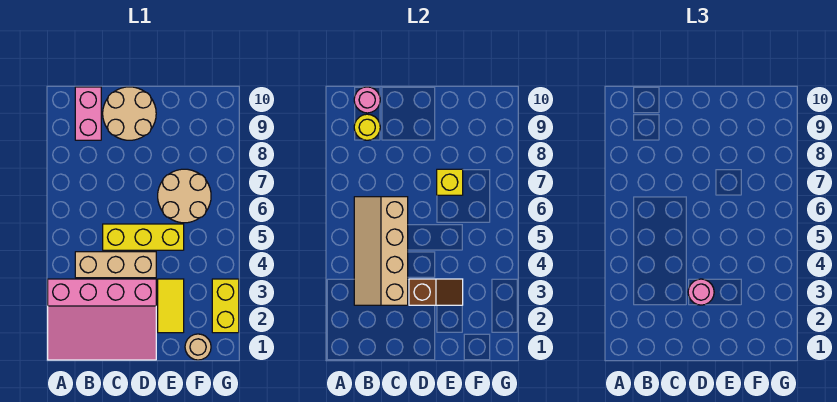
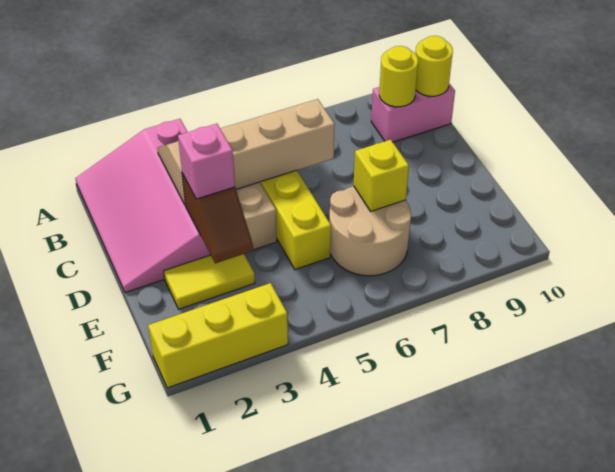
pink 1x1 round brick [354,87,380,113] -> yellow 1x1 round brick [416,36,453,96]
tan 2x2 round brick [103,87,156,140] -> none
pink 1x1 round brick [688,279,714,305] -> pink 1x1 brick [178,124,235,199]
tan 1x1 round brick [185,334,211,360] -> none
yellow 1x2 brick [212,279,239,333] -> yellow 1x3 brick [148,283,288,388]

